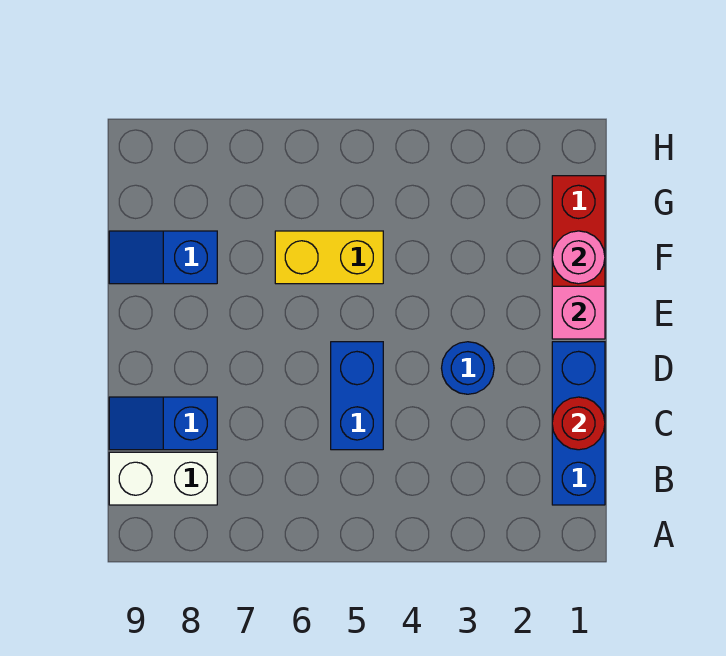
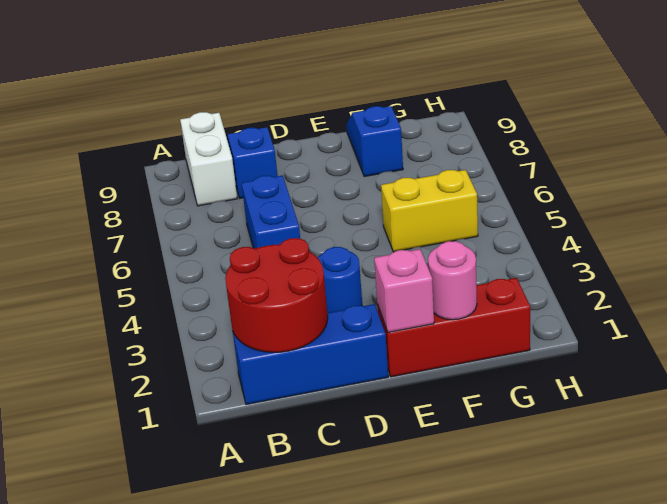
red 1x1 round brick [552,397,605,450] -> red 2x2 round brick [225,238,328,352]
blue 1x2 brick [331,342,383,450] -> blue 1x2 brick turned to [242,175,300,249]
yellow 1x2 brick [275,231,383,284] -> yellow 1x2 brick turned to [381,170,478,252]

